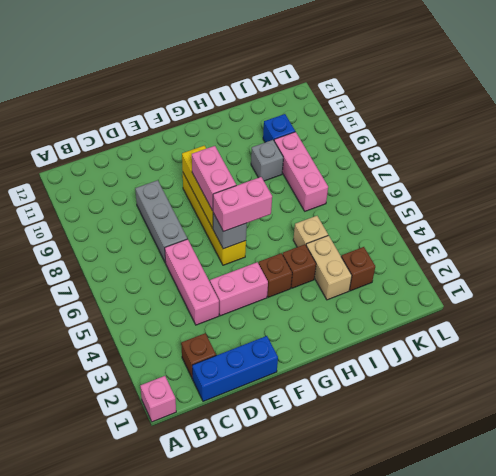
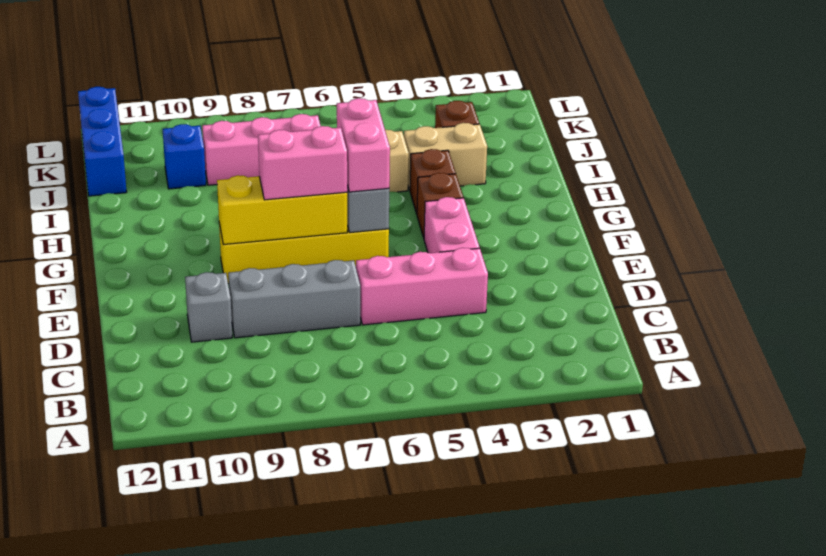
pink 1x1 brick [140,376,176,422] -> none
blue 1x3 brick [192,336,278,401] -> blue 1x3 brick moved to [78,87,127,196]
brown 1x1 brick [181,333,216,379] -> none
grey 1x1 brick [251,140,283,181] -> grey 1x1 brick moved to [185,272,232,342]

